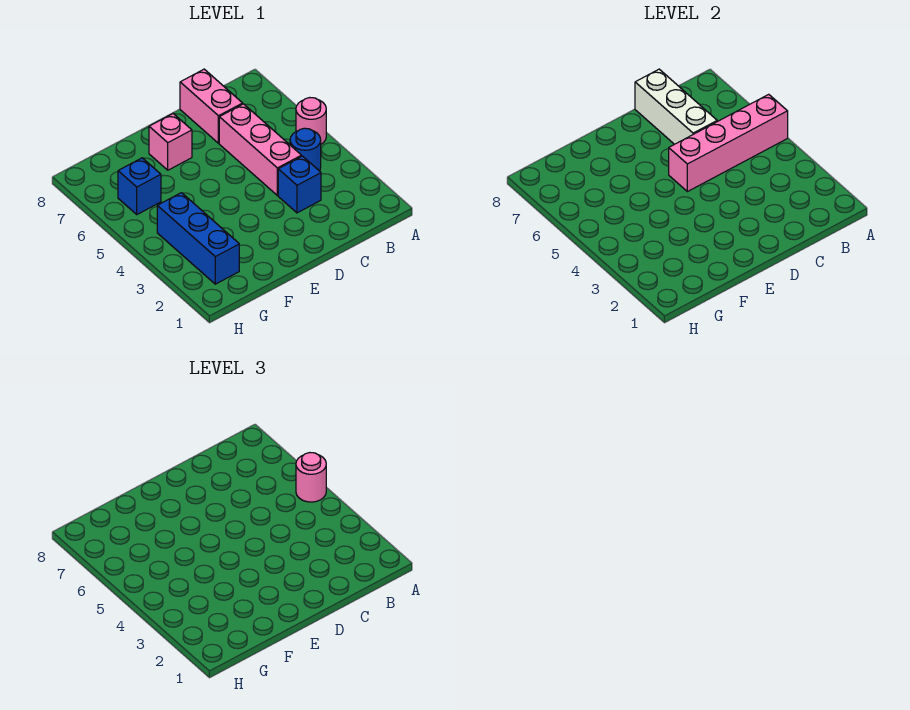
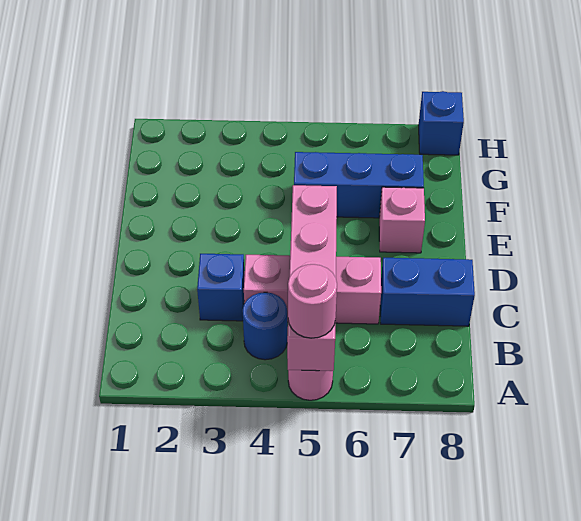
white 1x3 brick [635,69,717,144] -> none
pink 1x2 brick [180,69,243,143] -> blue 1x2 brick [380,258,475,326]
blue 1x3 brick [157,193,239,284] -> blue 1x3 brick moved to [294,152,424,218]
blue 1x1 brick [118,158,161,214] -> blue 1x1 brick moved to [418,91,464,155]

